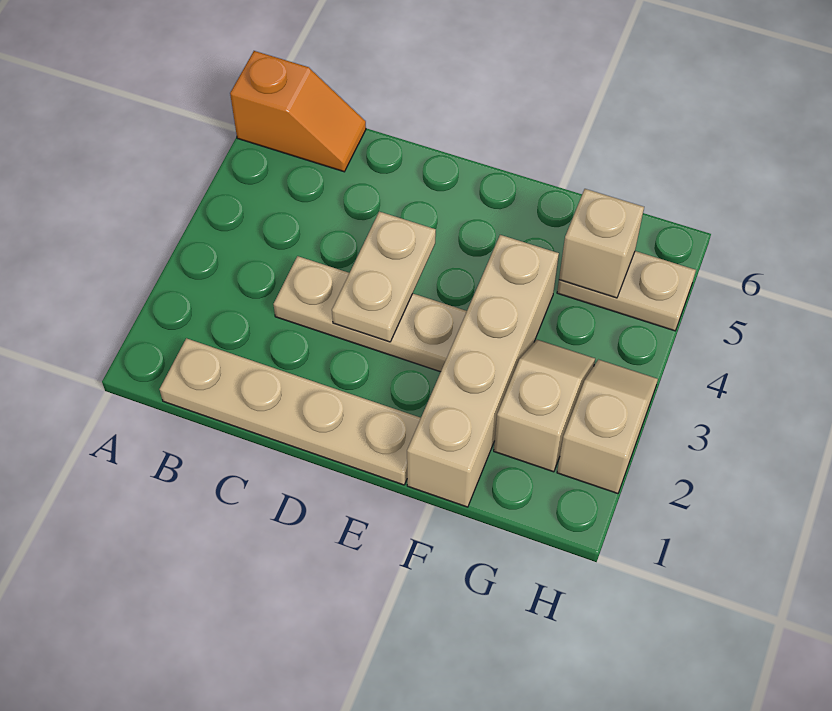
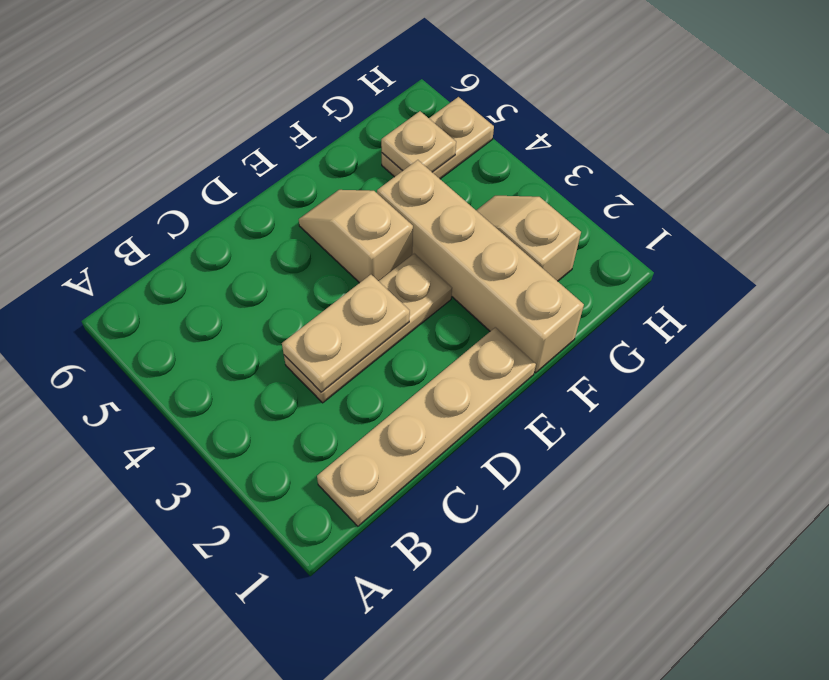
orange 1x2 slope [230,51,366,172] -> none
tan 1x2 plate [332,212,436,342] -> tan 1x2 plate turned to [282,275,410,392]
tan 1x1 brick [559,189,644,298] -> tan 1x1 plate [381,111,456,172]
tan 1x2 slope [557,360,658,494] -> tan 1x2 slope moved to [299,190,413,283]

